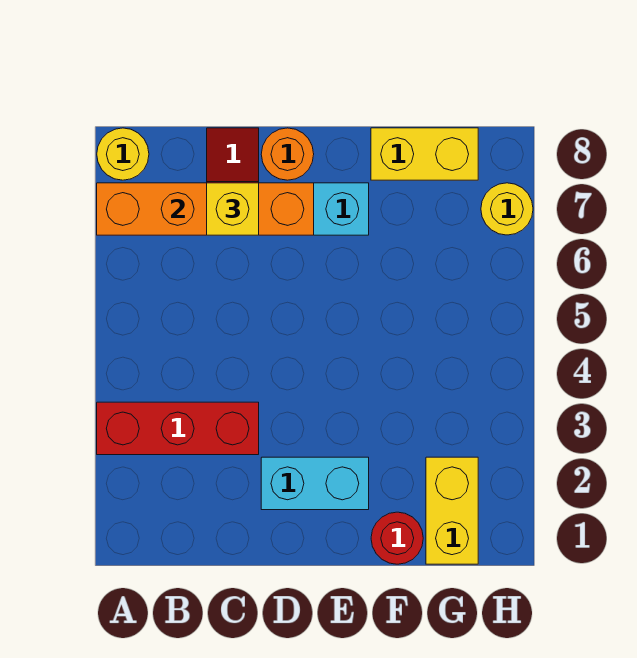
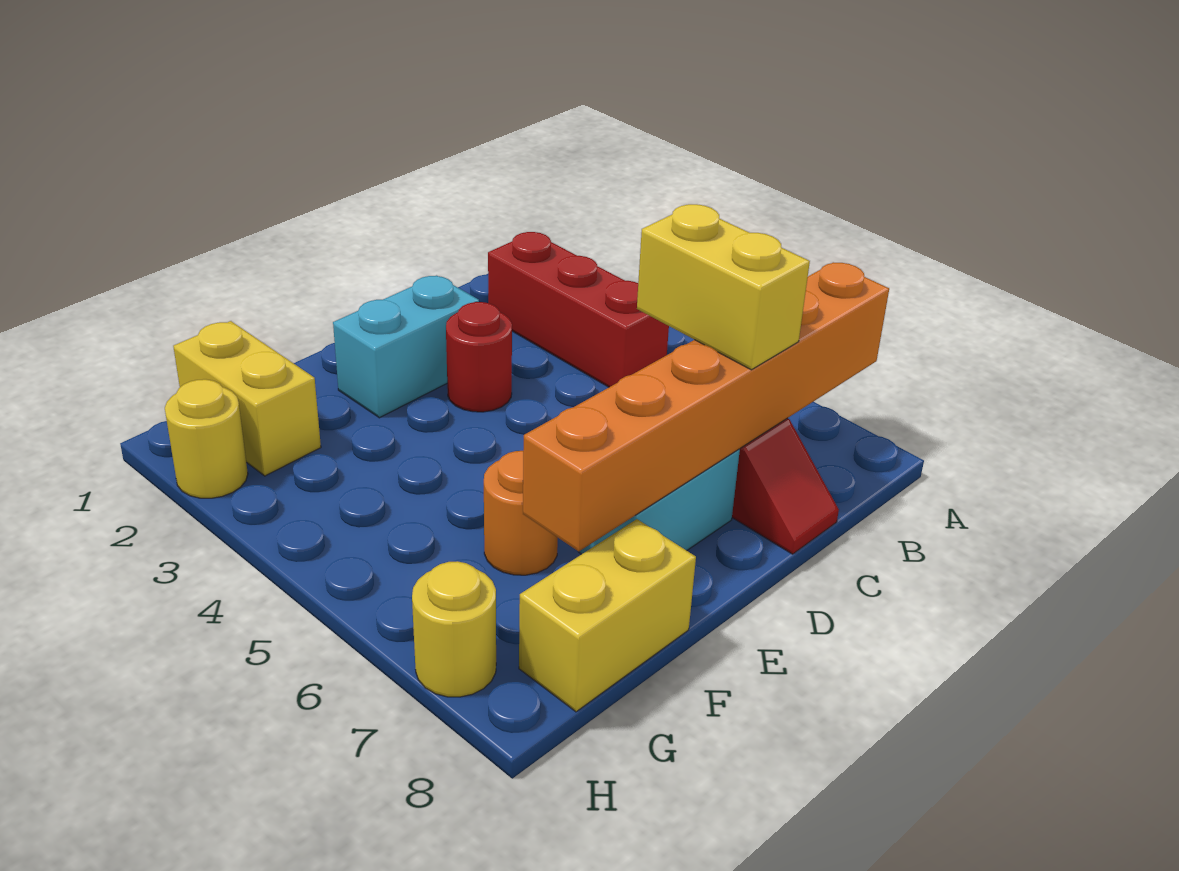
red 1x3 brick [97,402,259,455] -> red 1x3 brick turned to [488,232,669,387]
orange 1x4 brick [97,183,314,235] -> orange 1x6 brick [523,263,889,552]
yellow 1x1 round brick [97,128,149,180] -> yellow 1x1 round brick moved to [165,379,248,498]
yellow 1x1 brick [207,183,259,235] -> yellow 1x2 brick [637,204,810,370]
orange 1x1 round brick [261,128,314,180] -> orange 1x1 round brick moved to [484,451,558,575]
red 1x1 round brick [371,512,423,564] -> red 1x1 round brick moved to [446,302,512,412]

